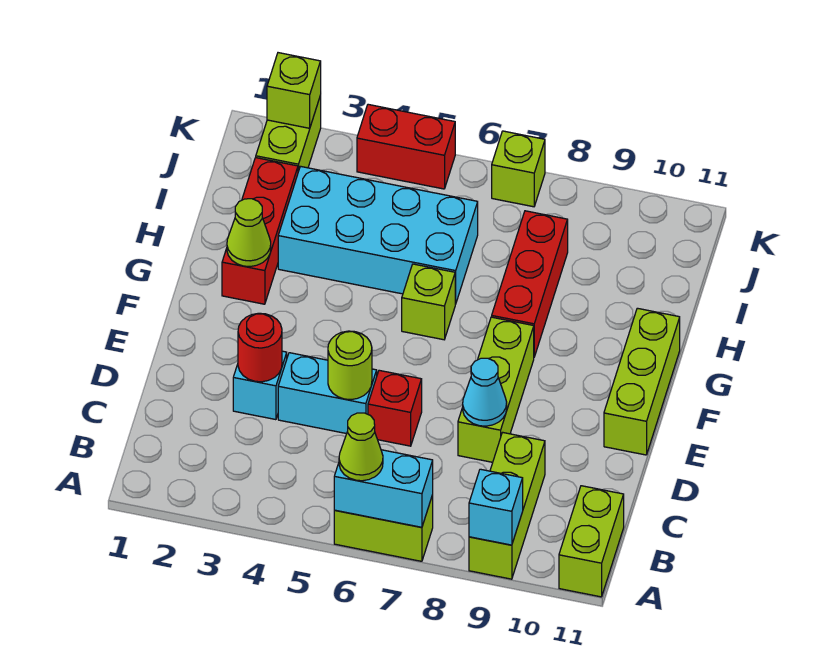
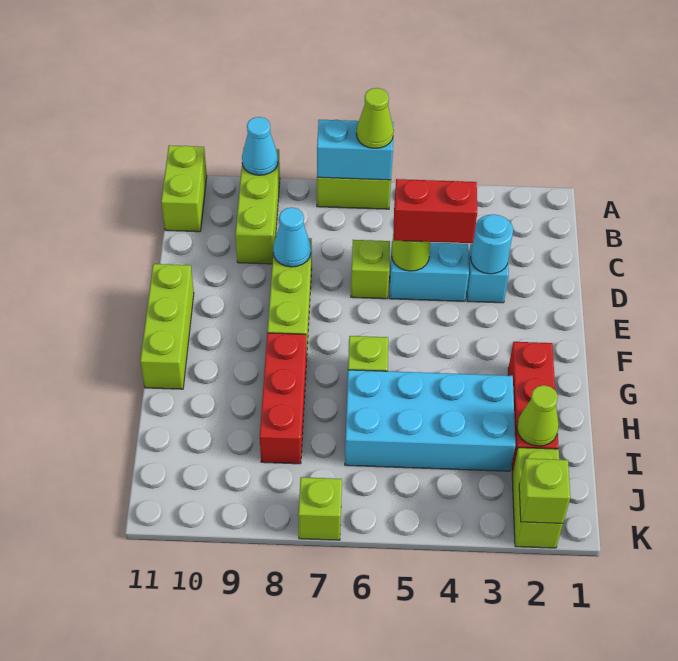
cyan 1x1 brick [469,469,523,545] -> cyan 1x1 cone [242,117,278,175]
red 1x1 round brick [238,313,282,382] -> cyan 1x1 round brick [471,214,513,274]
red 1x1 brick [368,370,422,446] -> lime 1x1 brick [351,240,390,299]
lime 1x1 cone [227,199,271,267] -> lime 1x1 cone moved to [517,385,559,446]
red 1x2 brick [357,104,455,189] -> red 1x2 brick moved to [394,179,477,243]

